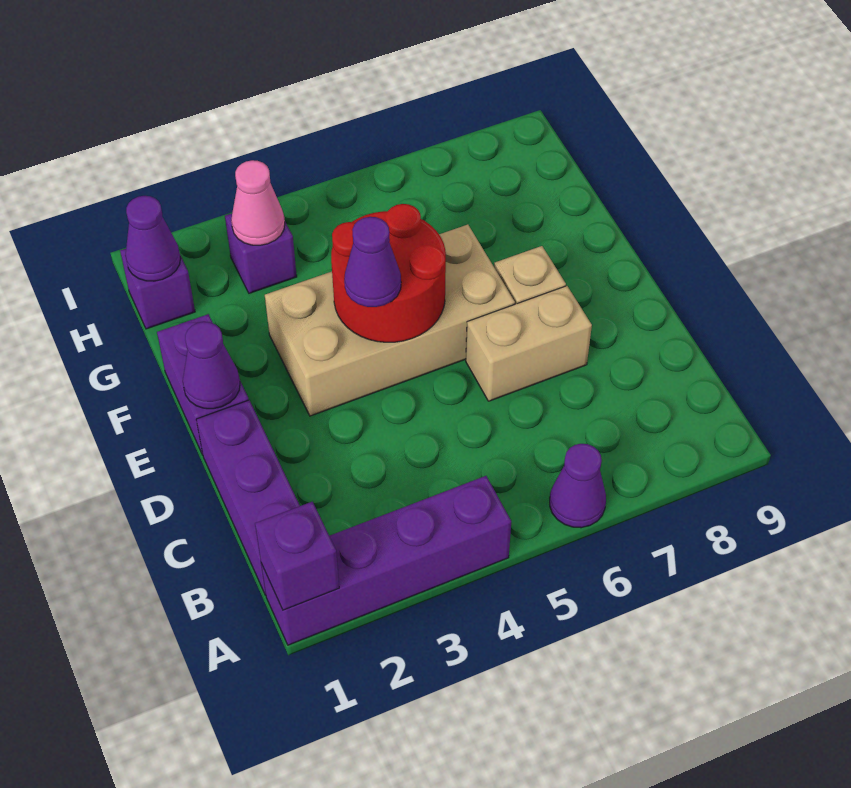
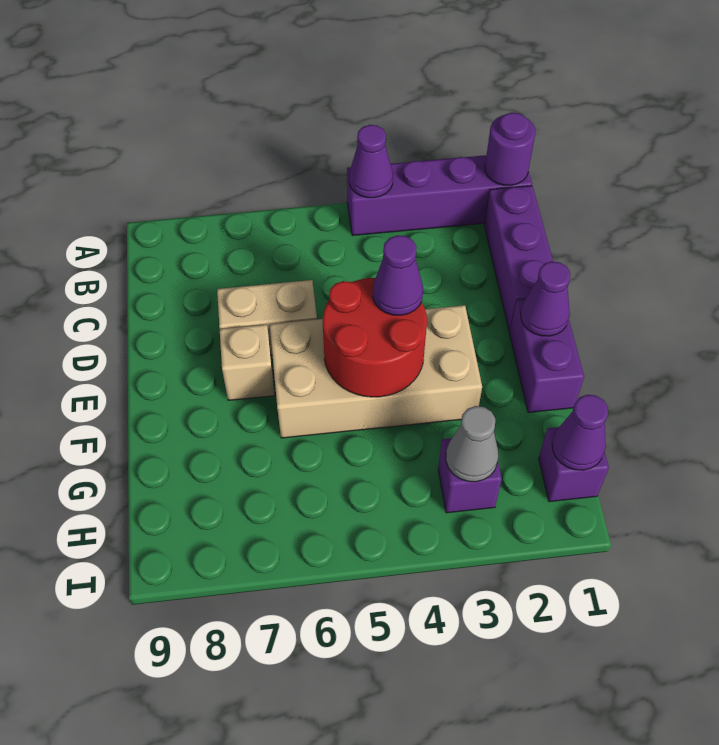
purple 1x1 brick [255,502,339,610] -> purple 1x1 round brick [485,113,535,185]
purple 1x1 cone [550,444,606,528] -> purple 1x1 cone moved to [349,125,393,198]
pink 1x1 cone [231,160,285,245] -> grey 1x1 cone [446,406,498,482]

